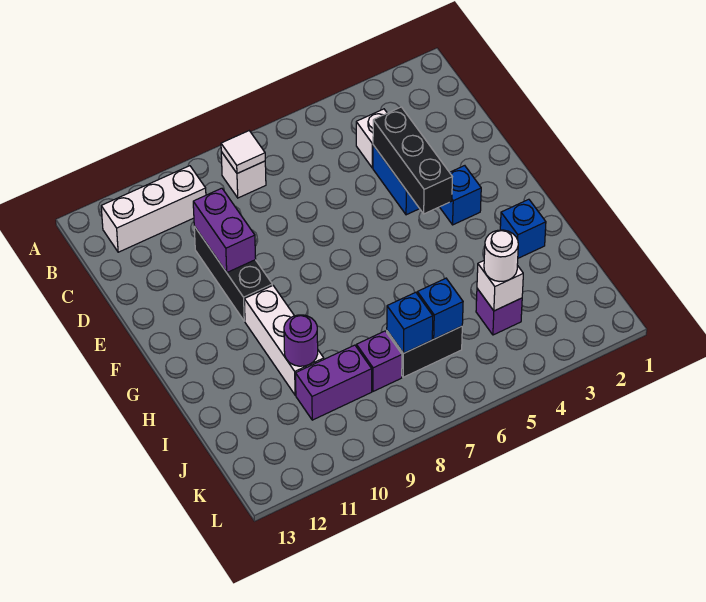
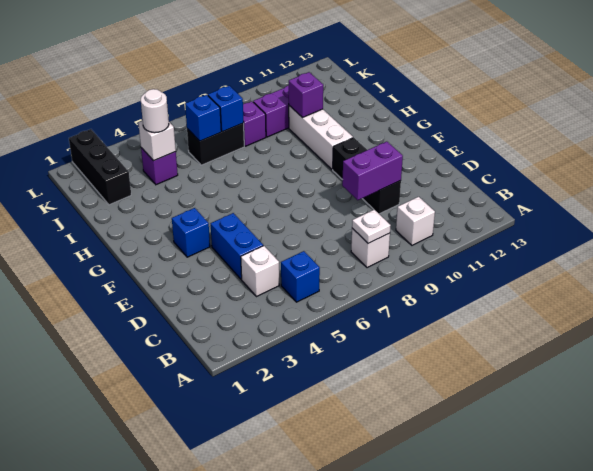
white 1x1 tile [221,131,265,173] -> white 1x1 plate [352,210,391,243]
white 1x3 brick [101,166,206,252] -> white 1x1 brick [396,197,435,245]
black 1x3 brick [373,107,452,214] -> black 1x3 brick moved to [69,129,131,205]
purple 1x2 brick [193,188,256,272] -> purple 1x2 brick turned to [342,142,403,200]
blue 1x1 brick [500,199,546,258] -> blue 1x1 brick moved to [281,251,320,302]
purple 1x1 round brick [284,315,318,366] -> purple 1x1 brick [289,72,323,118]

